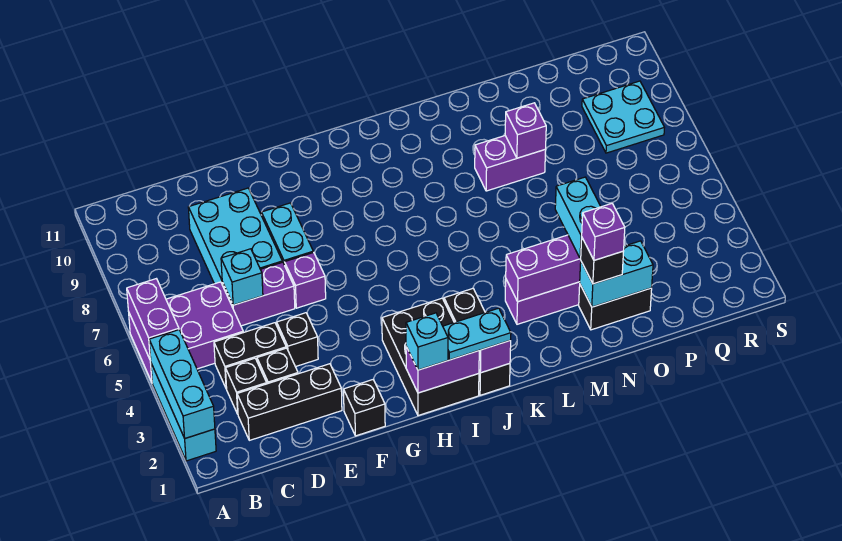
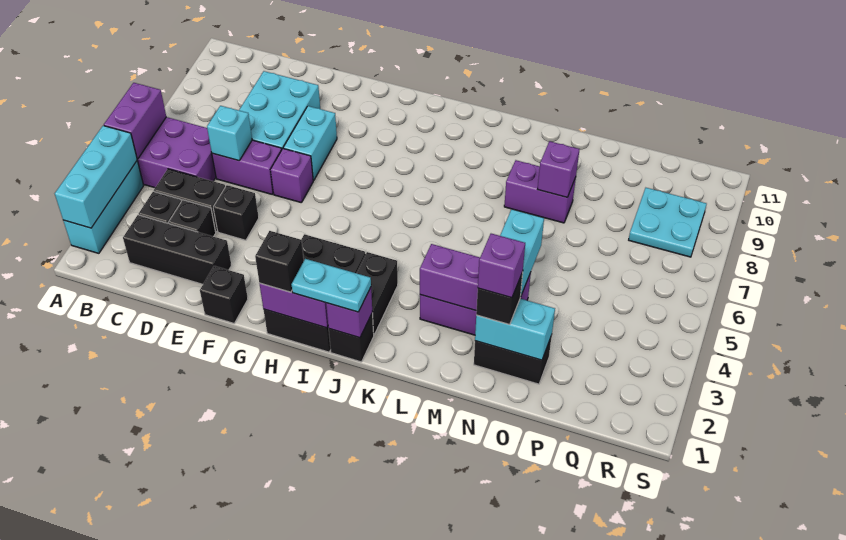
cyan 1x1 brick [406,313,448,370] -> black 1x1 brick [255,231,304,292]

